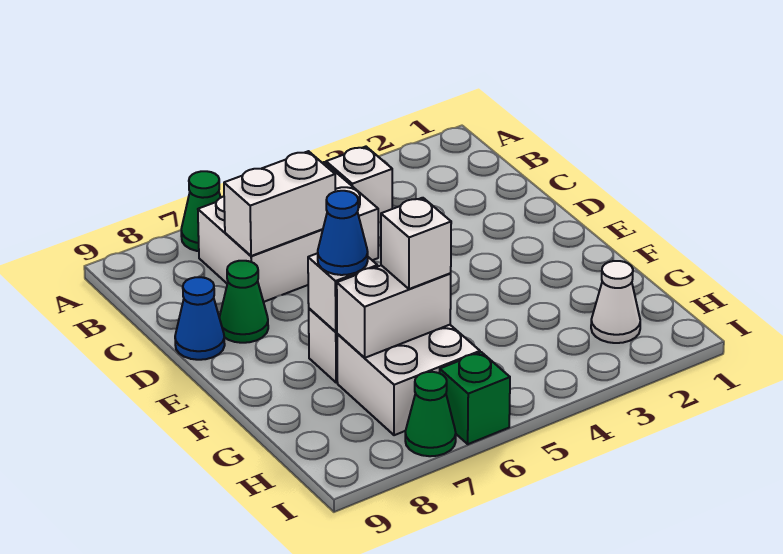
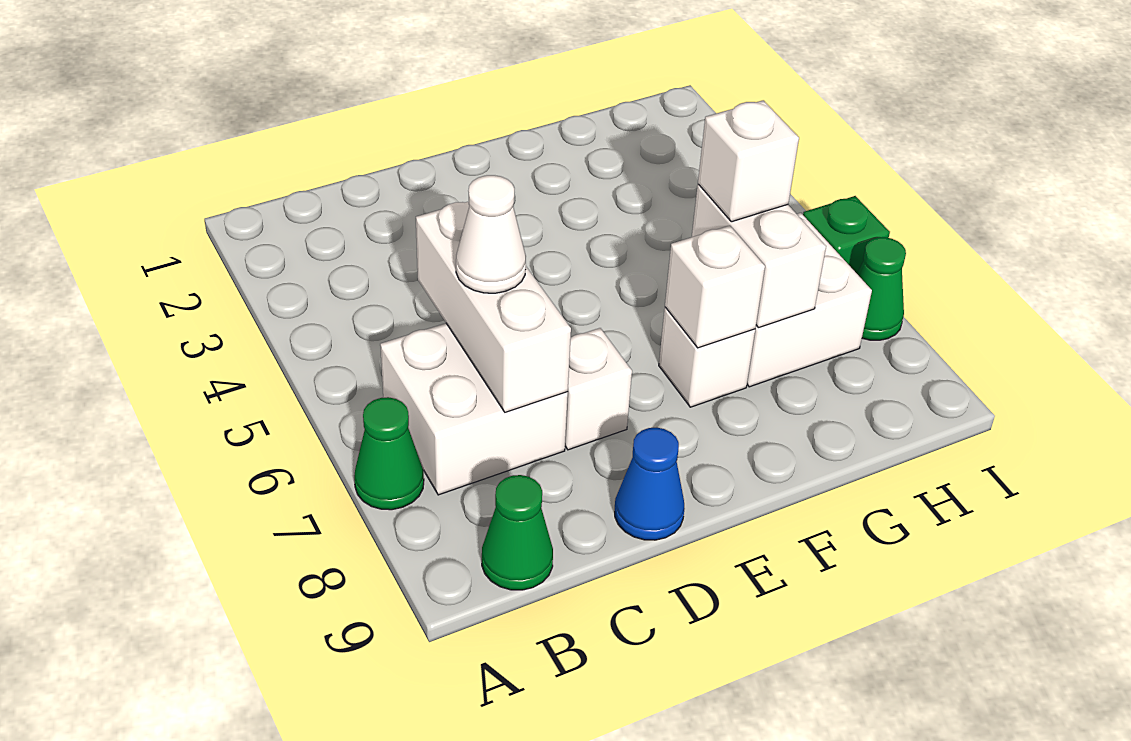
white 1x1 brick [326,147,392,223] -> white 1x1 brick moved to [565,328,632,450]
white 2x3 brick [198,162,378,302] -> white 2x2 brick [380,323,568,495]
white 1x2 brick [224,151,335,256] -> white 1x3 brick [416,202,571,412]
green 1x1 cone [219,261,268,343] -> green 1x1 cone moved to [482,475,553,590]
blue 1x1 cone [318,191,368,275] -> none
white 1x1 cone [591,261,640,343] -> white 1x1 cone moved to [456,175,526,293]

